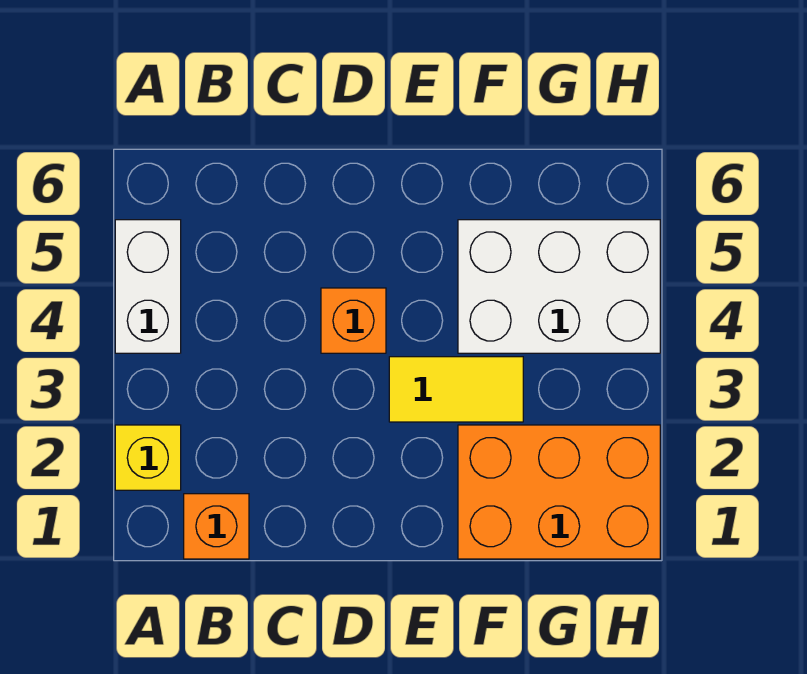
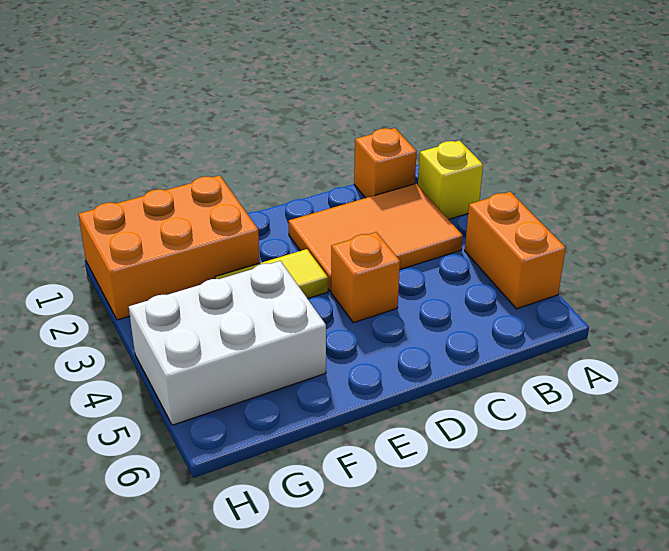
white 1x2 brick [115,220,181,353] -> orange 1x2 brick [465,192,566,309]
none -> orange 2x3 tile [289,184,463,291]

